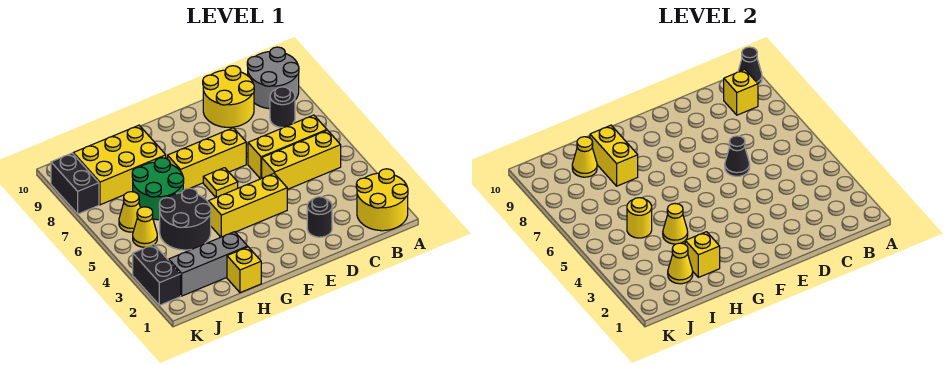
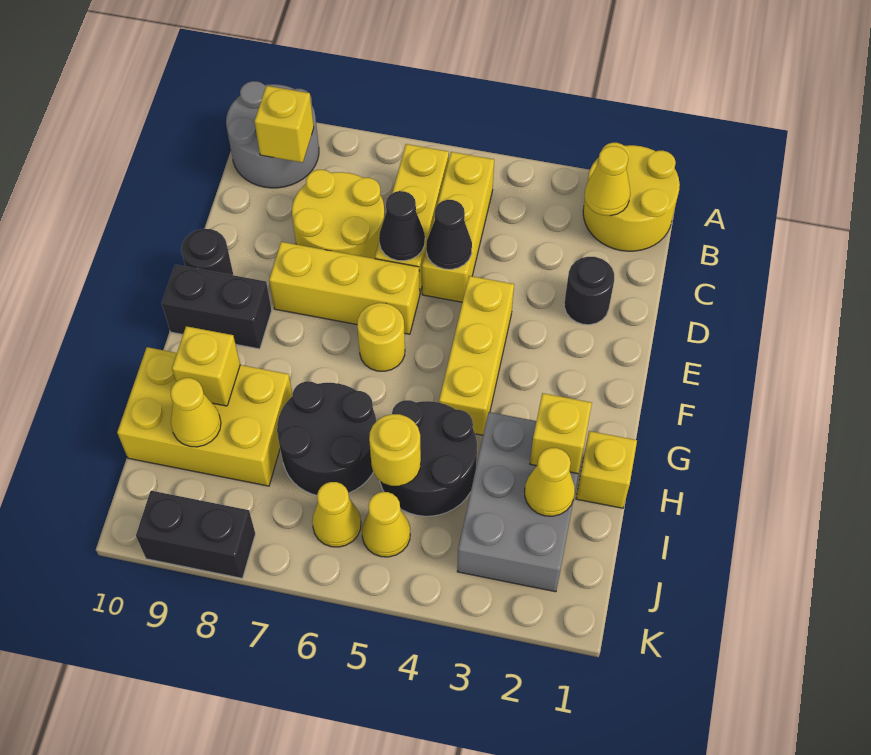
black 1x1 cone [738,47,762,85] -> black 1x1 cone moved to [426,200,472,269]
black 1x1 round brick [270,87,295,127] -> black 1x1 round brick moved to [181,229,233,275]
yellow 2x2 round brick [203,66,254,127] -> yellow 2x2 round brick moved to [292,170,385,259]
yellow 1x3 brick [168,128,246,190] -> yellow 1x3 brick turned to [269,242,420,334]
yellow 1x1 plate [203,168,238,197] -> yellow 1x1 round brick [357,303,405,371]
grey 1x3 brick [169,232,248,296] -> grey 2x3 brick [457,412,578,592]
yellow 1x1 cone [663,204,688,244] -> yellow 1x1 cone moved to [585,146,630,216]
green 2x2 round brick [132,158,184,220] -> black 2x2 round brick [277,381,376,495]
yellow 2x3 brick [73,125,166,205] -> yellow 2x3 brick turned to [117,347,293,486]
yellow 1x2 brick [590,125,638,186] -> yellow 1x1 brick [172,326,240,406]
black 1x2 brick [133,244,181,305] -> black 1x2 brick moved to [162,265,272,349]

